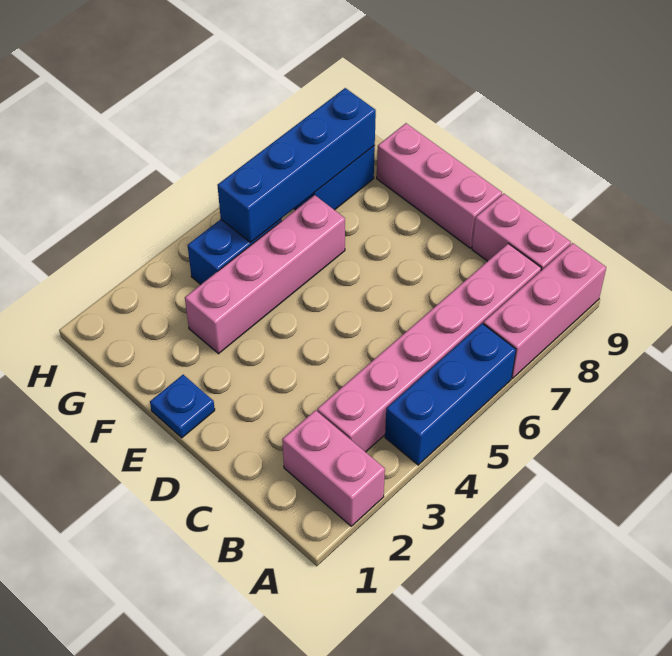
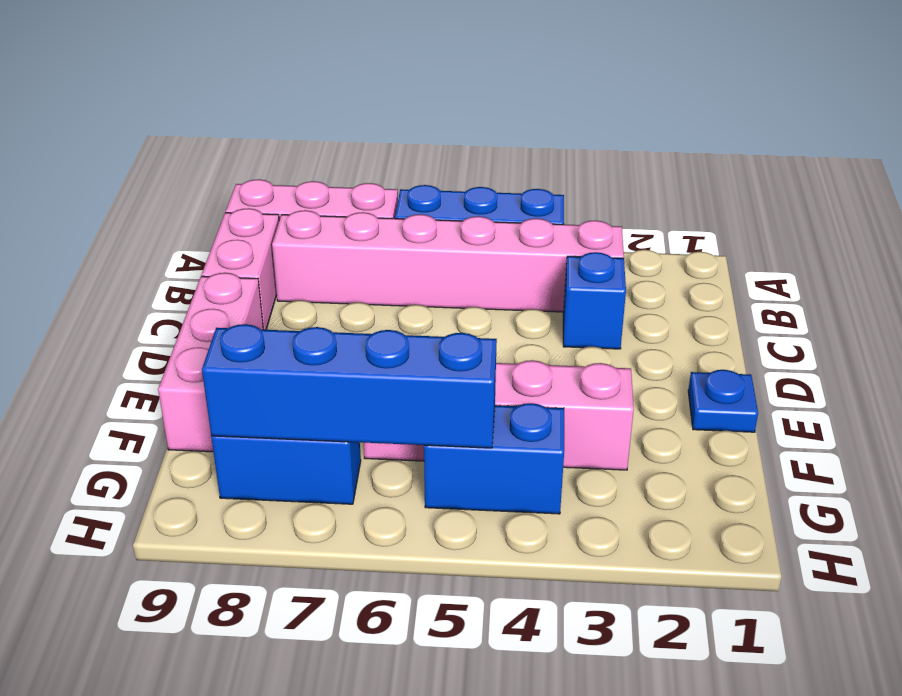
pink 1x2 brick [282,410,385,526] -> none
none -> blue 1x1 brick [563,252,626,349]

